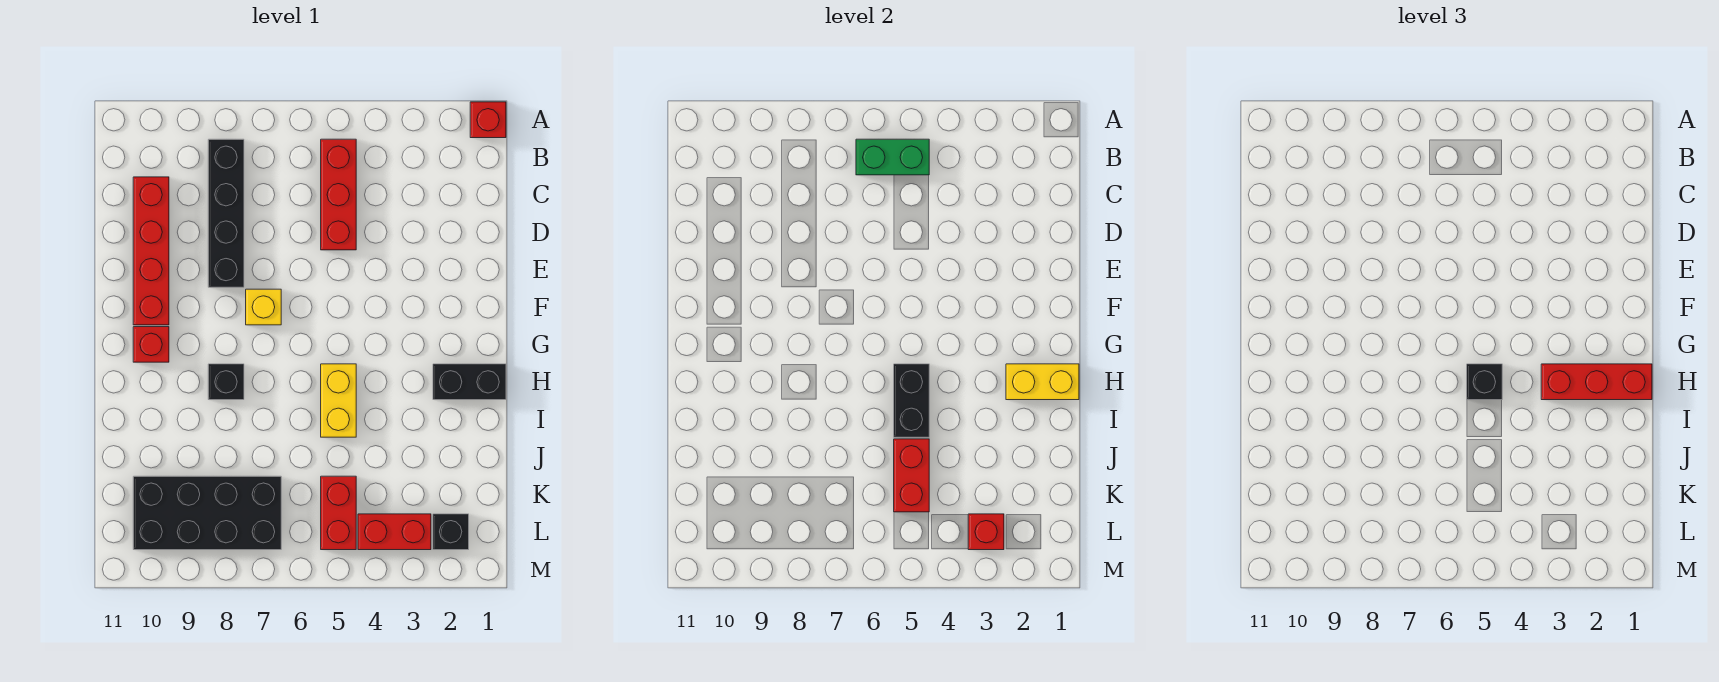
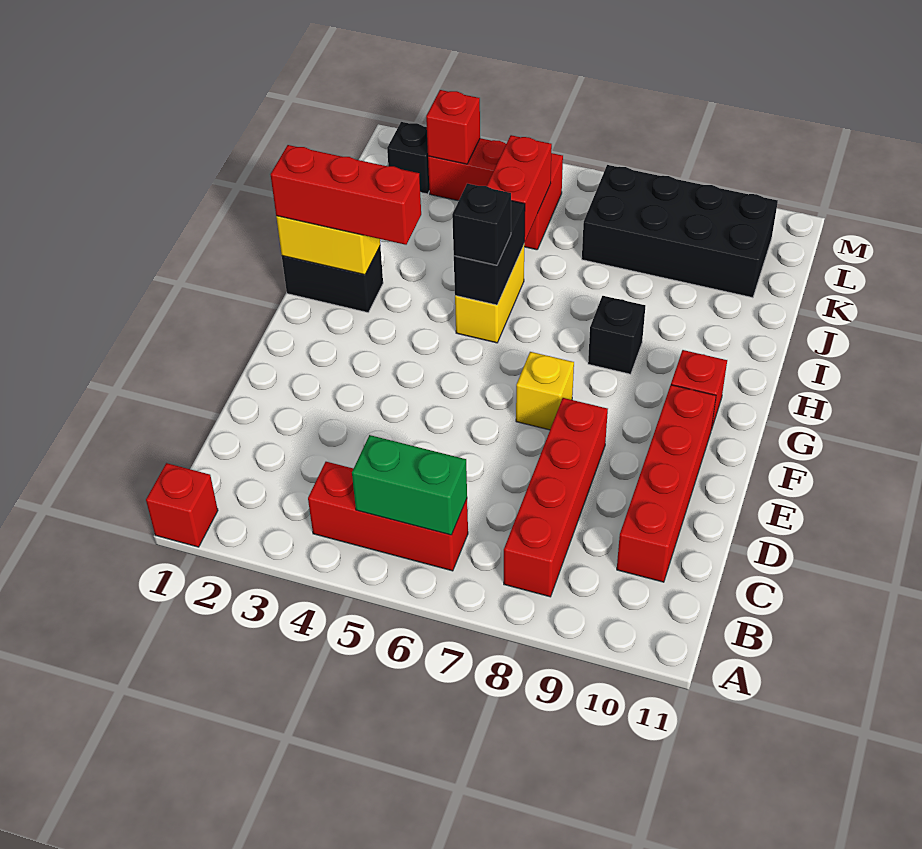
red 1x3 brick [321,139,356,250] -> red 1x3 brick turned to [308,462,468,571]
black 1x4 brick [208,139,244,287] -> red 1x4 brick [504,398,608,597]

